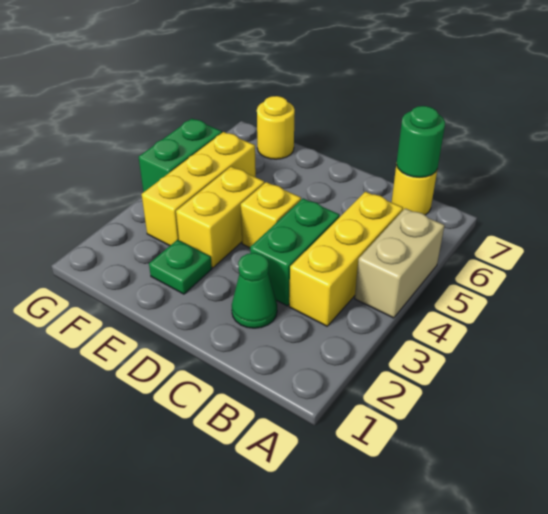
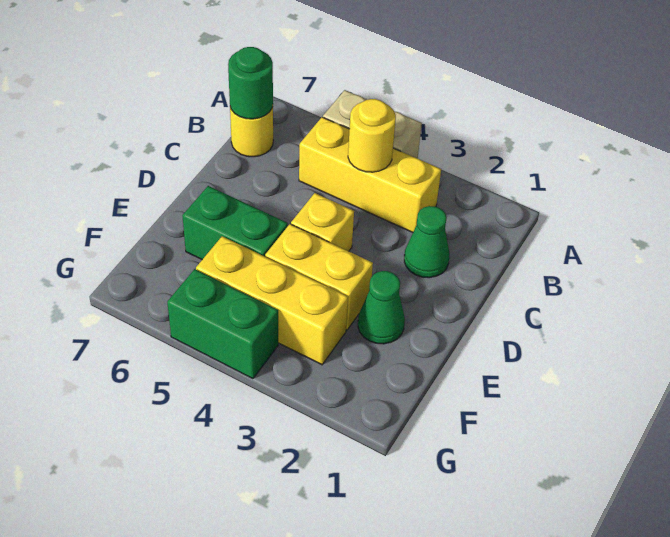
green 1x2 brick [250,198,340,306] -> green 1x2 brick moved to [182,186,288,260]
green 1x1 plate [149,240,212,294] -> green 1x1 cone [358,271,405,344]
yellow 1x1 round brick [257,96,295,159] -> yellow 1x1 round brick moved to [348,99,396,172]

